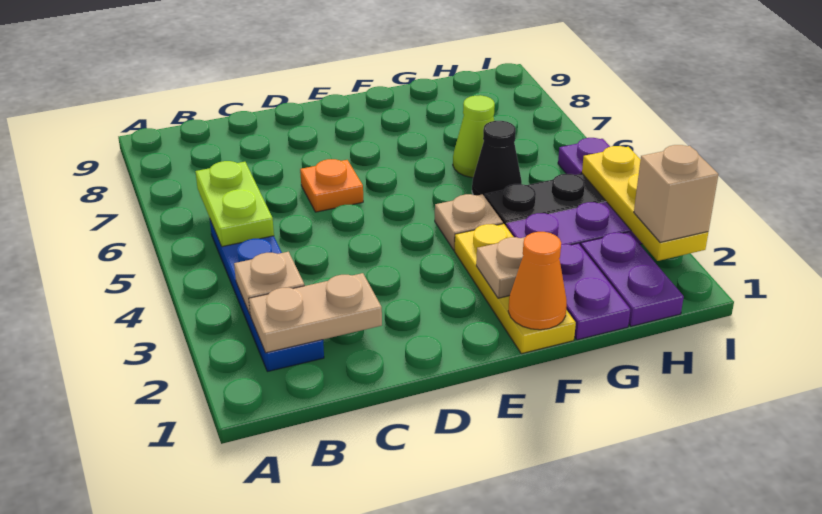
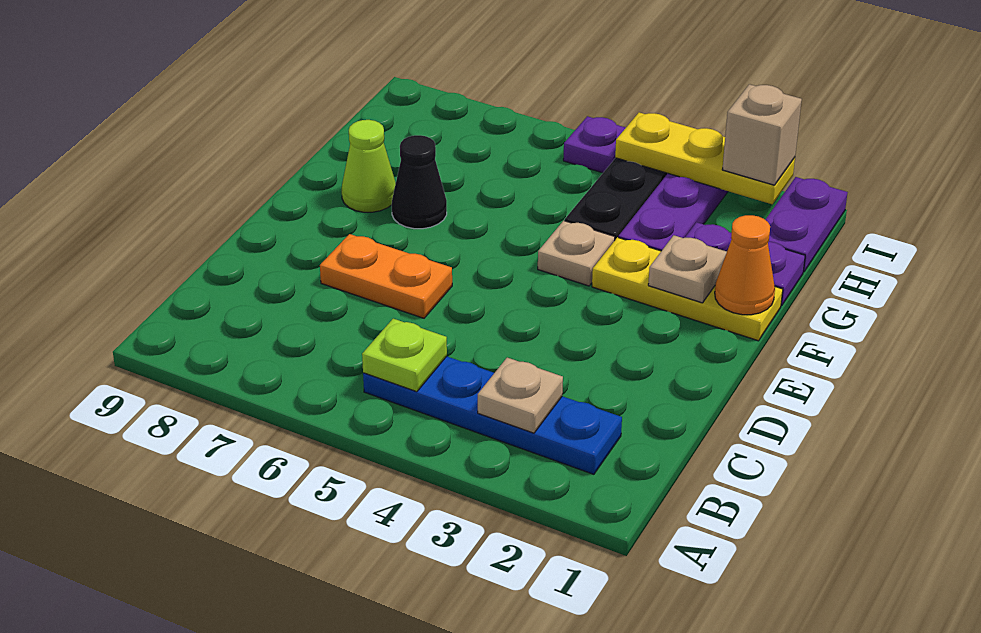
tan 1x2 plate [249,273,382,353] -> none
lime 1x2 plate [195,161,274,247] -> lime 1x1 plate [362,319,447,392]
orange 1x1 plate [300,159,363,212] -> orange 1x2 plate [320,234,452,318]
black 1x1 cone [472,121,522,197] -> black 1x1 cone moved to [392,135,447,229]
lime 1x1 cone [453,95,495,178] -> lime 1x1 cone moved to [342,120,396,212]
purple 1x2 plate [581,232,684,326] -> purple 1x2 plate turned to [765,177,848,272]

